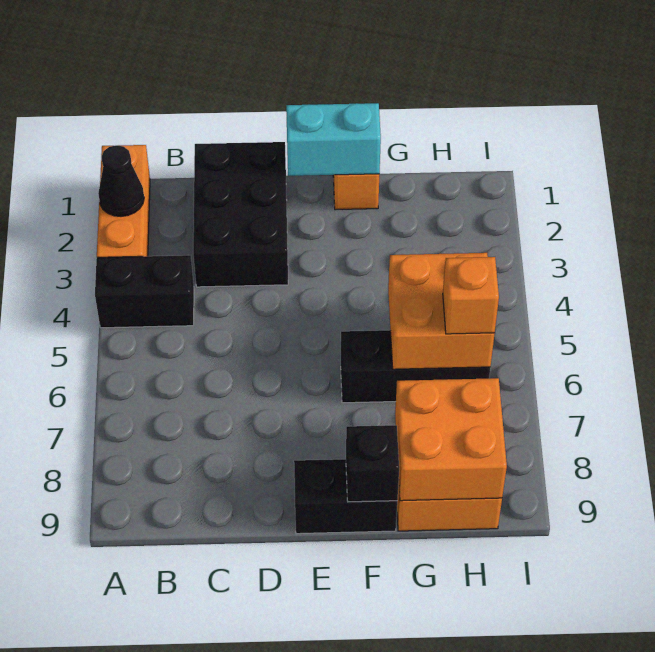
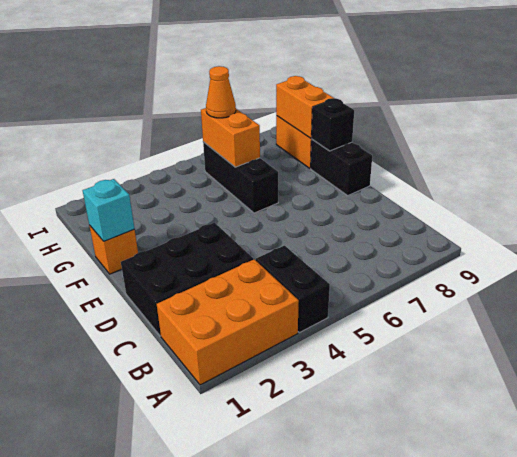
orange 1x3 brick [97,145,150,257] -> orange 2x3 brick [157,259,299,385]
black 1x1 cone [98,145,144,216] -> none
cyan 1x2 brick [286,103,381,176] -> cyan 1x1 brick [83,179,134,241]
orange 2x2 brick [388,253,495,369] -> orange 1x2 brick [201,108,260,167]
orange 2x2 brick [395,378,507,501] -> orange 1x2 brick [276,76,333,138]
orange 1x1 brick [443,257,499,334] -> orange 1x1 cone [206,66,236,118]

